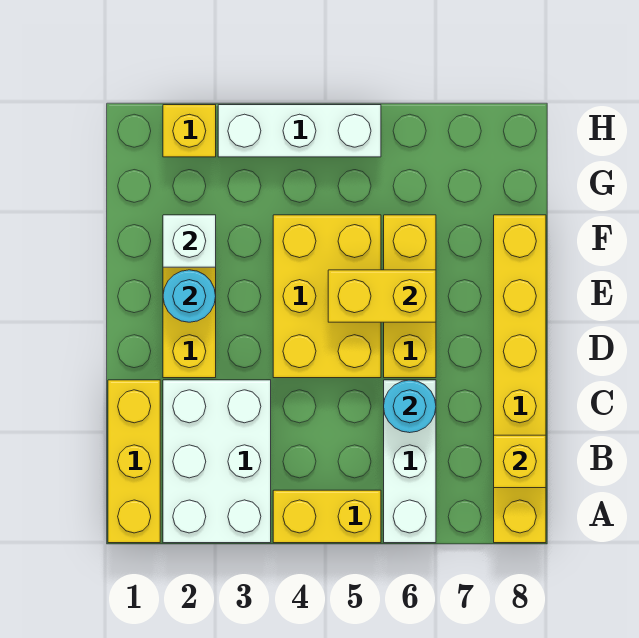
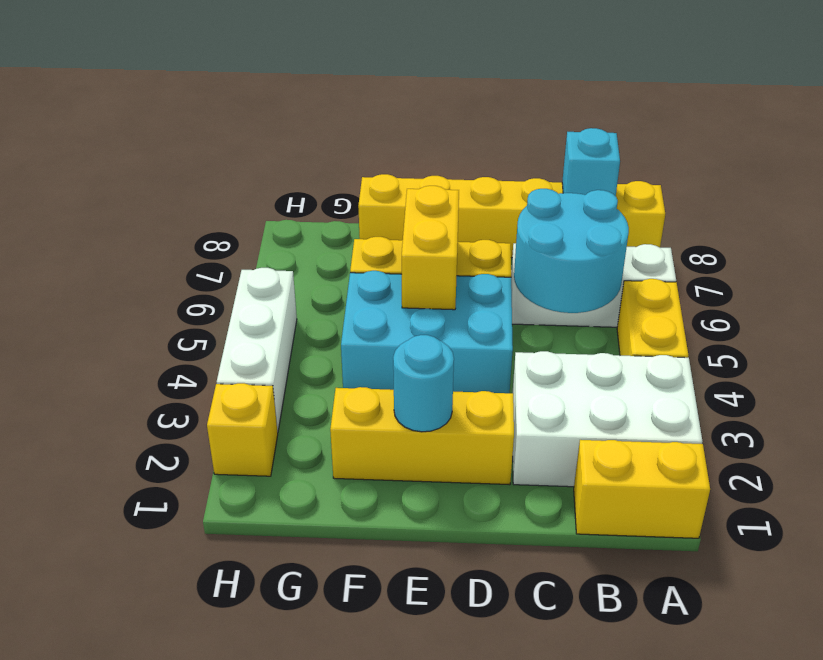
yellow 1x3 brick [108,380,160,543] -> yellow 1x2 brick [574,440,710,538]
yellow 1x1 brick [494,435,546,488] -> cyan 1x1 brick [562,128,620,196]
cyan 1x1 round brick [384,380,436,433] -> cyan 2x2 round brick [514,189,629,313]
yellow 2x3 brick [273,215,381,378] -> cyan 2x3 brick [341,271,513,393]
white 1x1 brick [163,215,216,267] -> none

